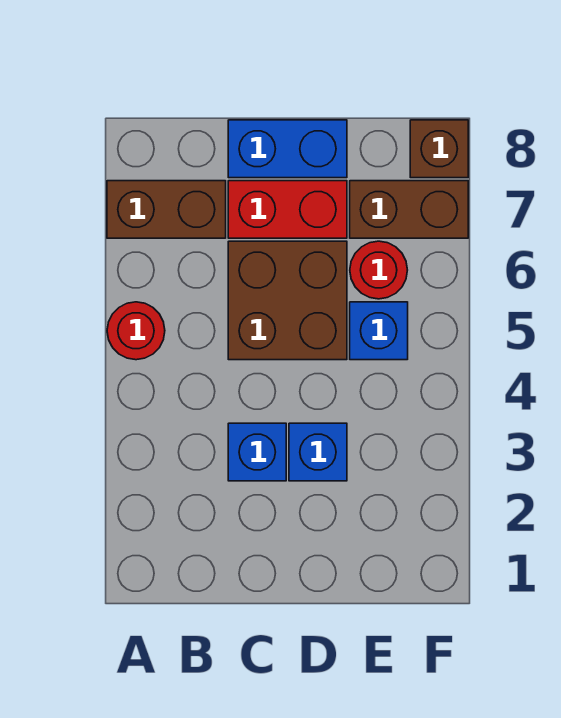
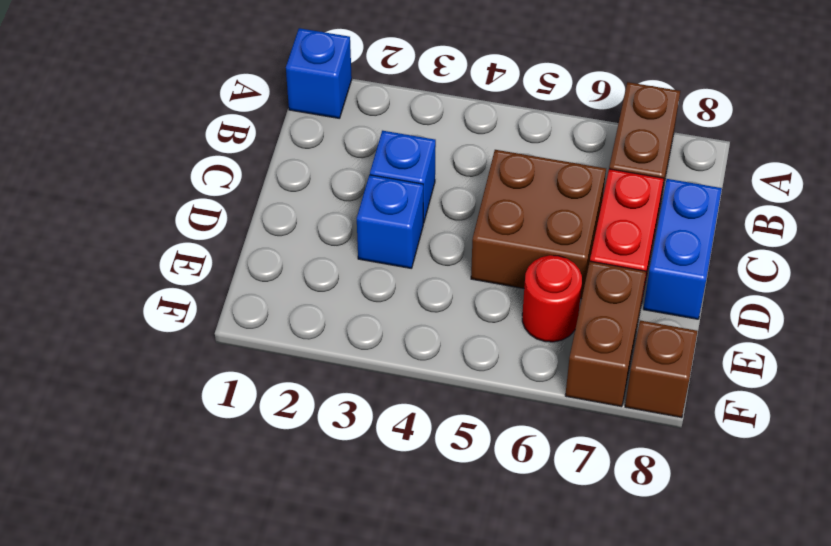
red 1x1 round brick [107,302,165,360] -> none
blue 1x1 brick [350,302,408,360] -> blue 1x1 brick moved to [286,28,352,118]

